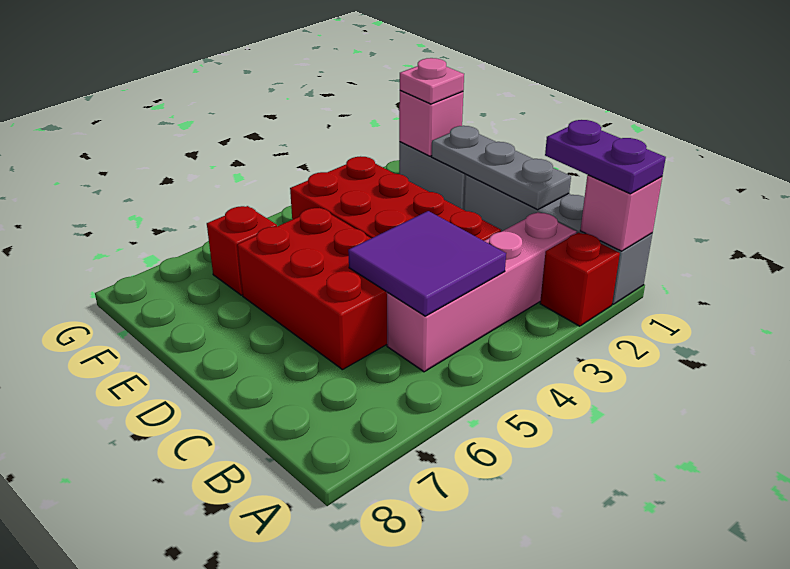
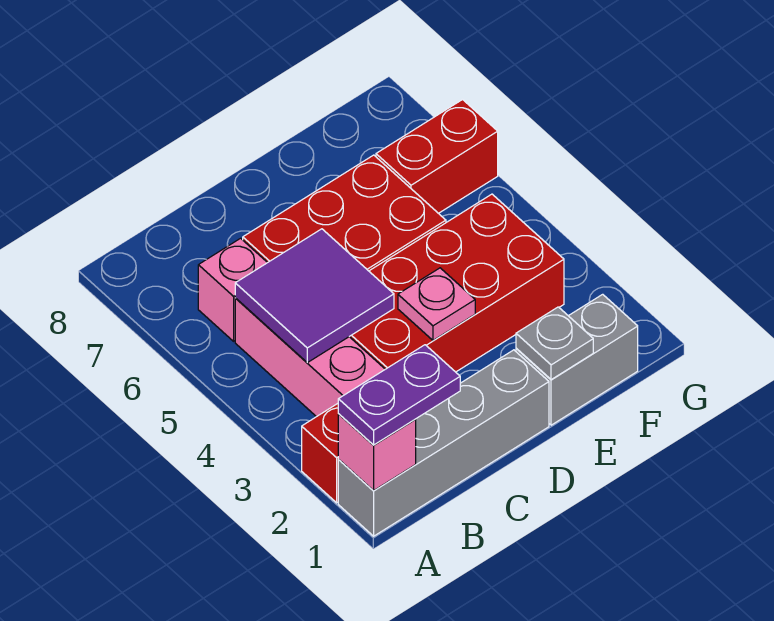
grey 1x3 plate [431,126,571,210] -> grey 1x1 plate [516,307,593,380]
pink 1x1 brick [399,91,463,156] -> pink 1x1 brick moved to [198,238,267,341]
pink 1x1 plate [400,58,464,104] -> pink 1x1 plate moved to [398,268,475,340]
red 1x1 brick [207,206,277,295] -> red 1x2 brick [376,100,498,213]

